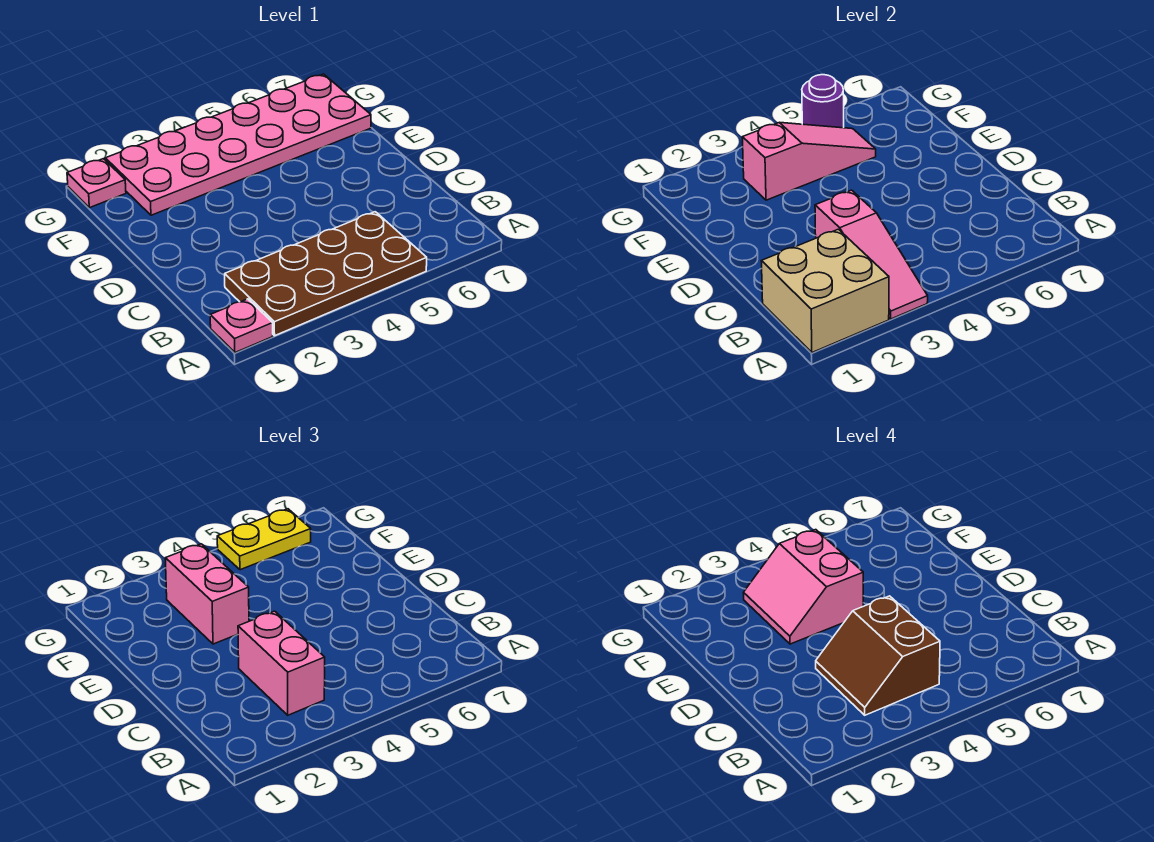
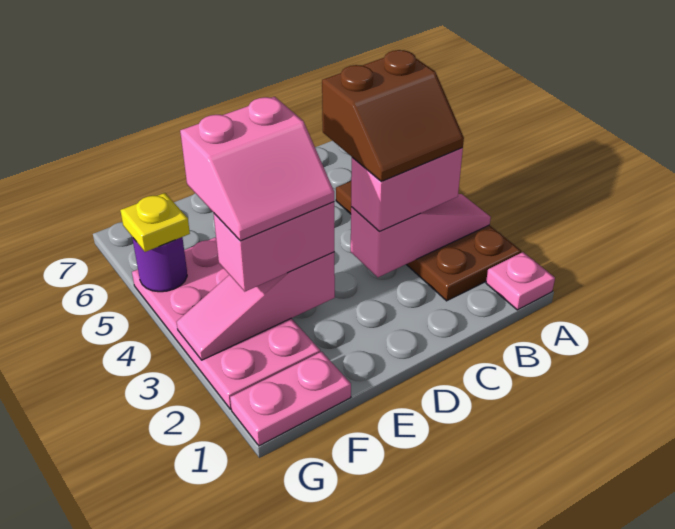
tan 2x2 brick [761,229,889,352] -> none
pink 2x6 plate [105,74,371,215] -> pink 2x4 plate [132,237,320,409]
pink 1x3 slope [742,123,876,200] -> pink 1x3 slope turned to [177,252,335,360]
pink 1x1 plate [67,159,126,208] -> pink 1x2 plate [230,352,351,446]
yellow 1x2 plate [217,509,311,570] -> yellow 1x1 plate [120,193,190,252]

